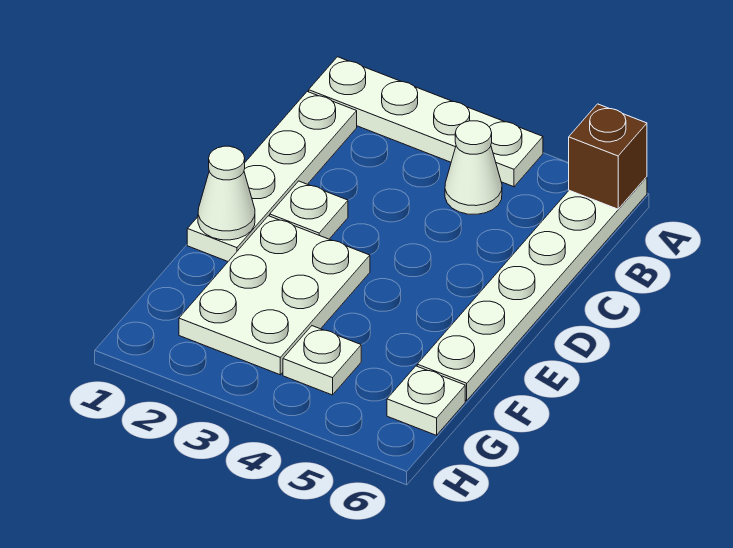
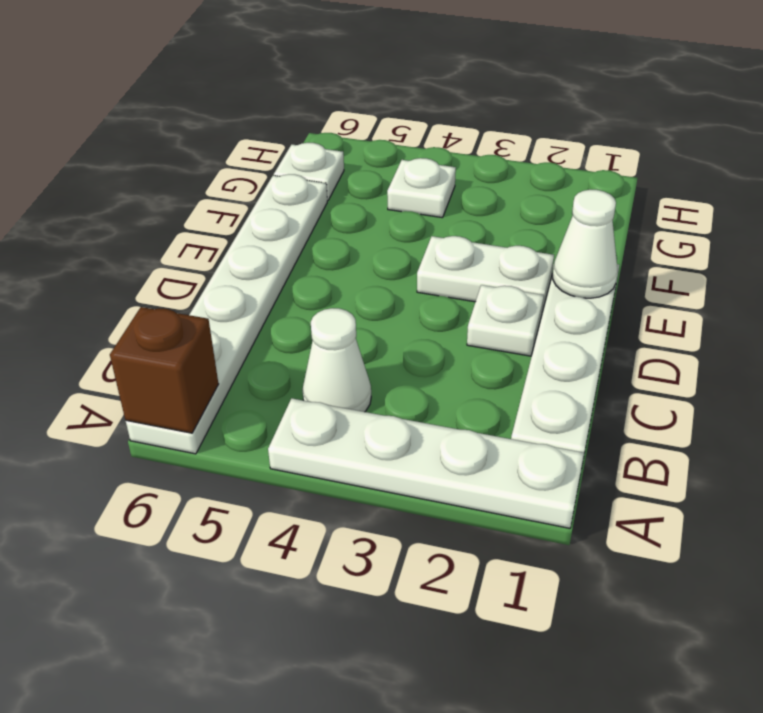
white 2x3 plate [179,216,370,375] -> white 1x2 plate [417,236,554,312]

